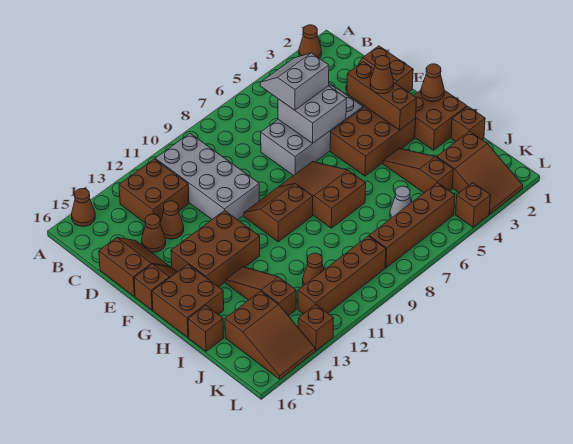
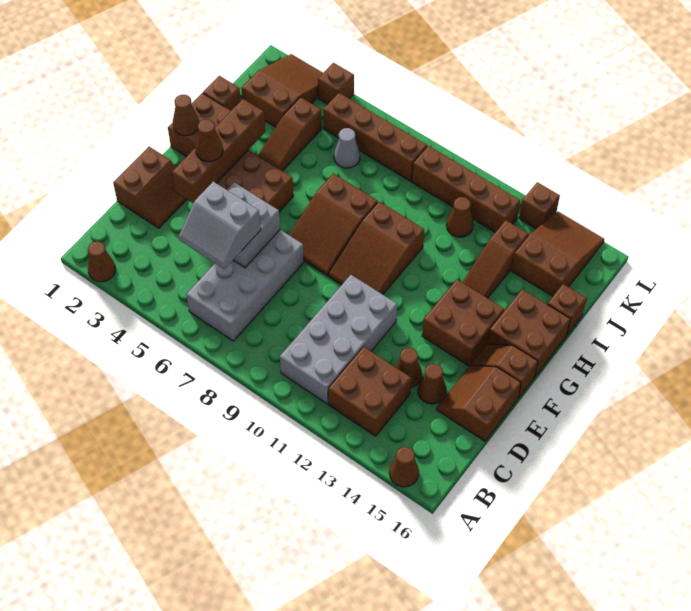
grey 2x4 brick [261,83,363,176] -> grey 2x4 brick turned to [186,230,304,341]
brown 1x3 brick [347,62,417,130] -> brown 1x4 brick [172,99,266,203]
brown 2x2 slope [244,184,313,242] -> brown 2x3 slope [329,202,424,295]
brown 2x3 brick [171,210,260,287] -> brown 2x2 brick [422,279,504,366]

